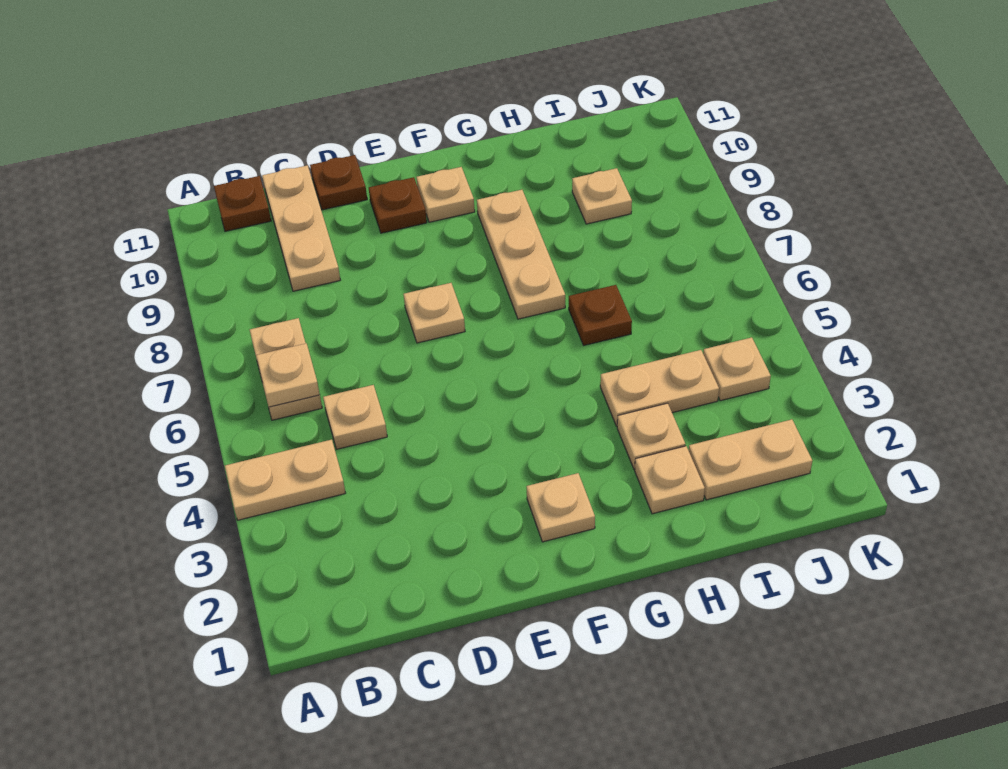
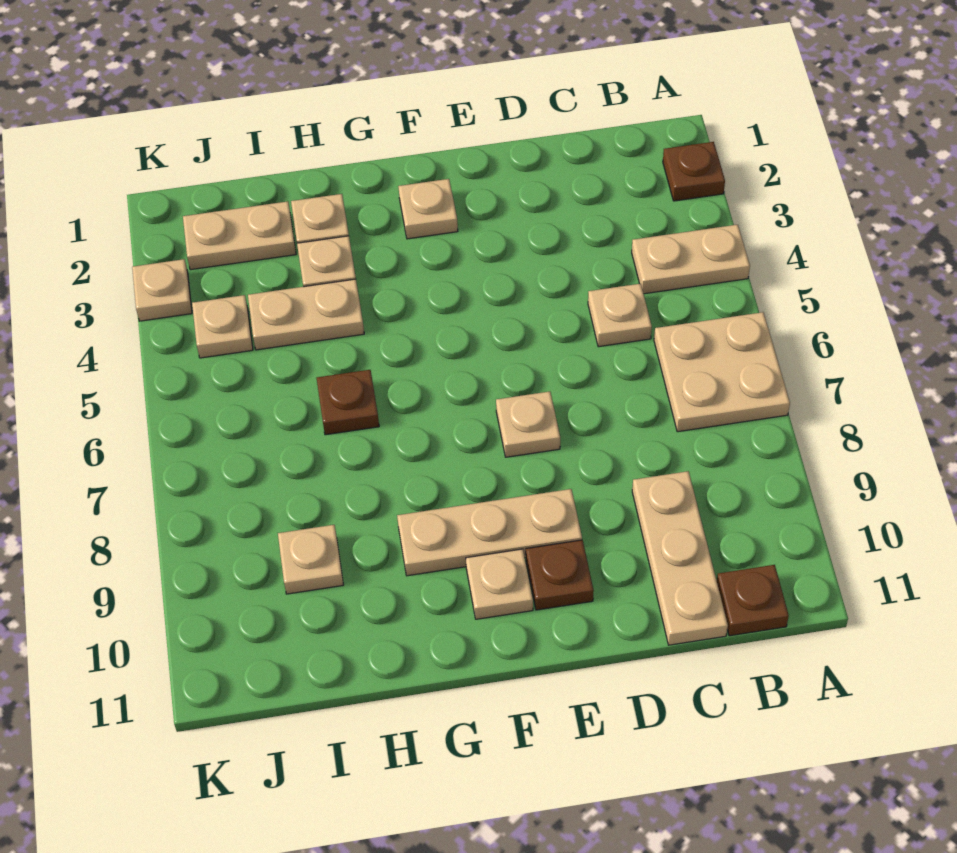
tan 1x2 plate [250,318,322,420] -> tan 2x2 plate [654,312,790,432]
tan 1x1 plate [256,343,320,407] -> tan 1x1 plate moved to [132,259,192,321]
brown 1x1 plate [310,155,367,210] -> brown 1x1 plate moved to [663,142,725,201]
tan 1x3 plate [477,190,565,319] -> tan 1x3 plate turned to [397,489,582,576]

